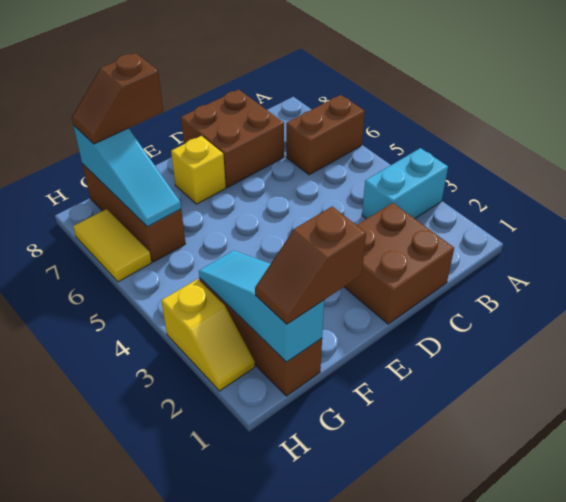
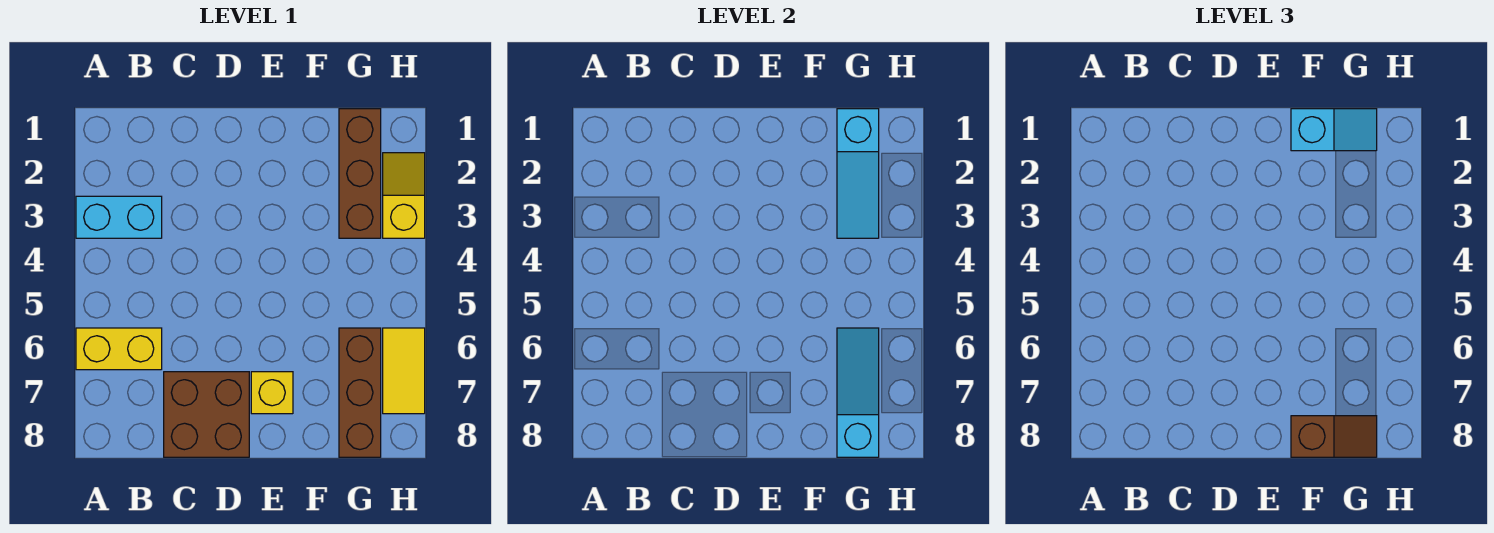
brown 1x2 brick [286,95,365,175] -> yellow 1x2 brick [76,328,162,370]
brown 2x2 brick [344,203,454,324] -> none
brown 1x2 slope [255,206,366,324] -> cyan 1x2 slope [1291,109,1377,151]

